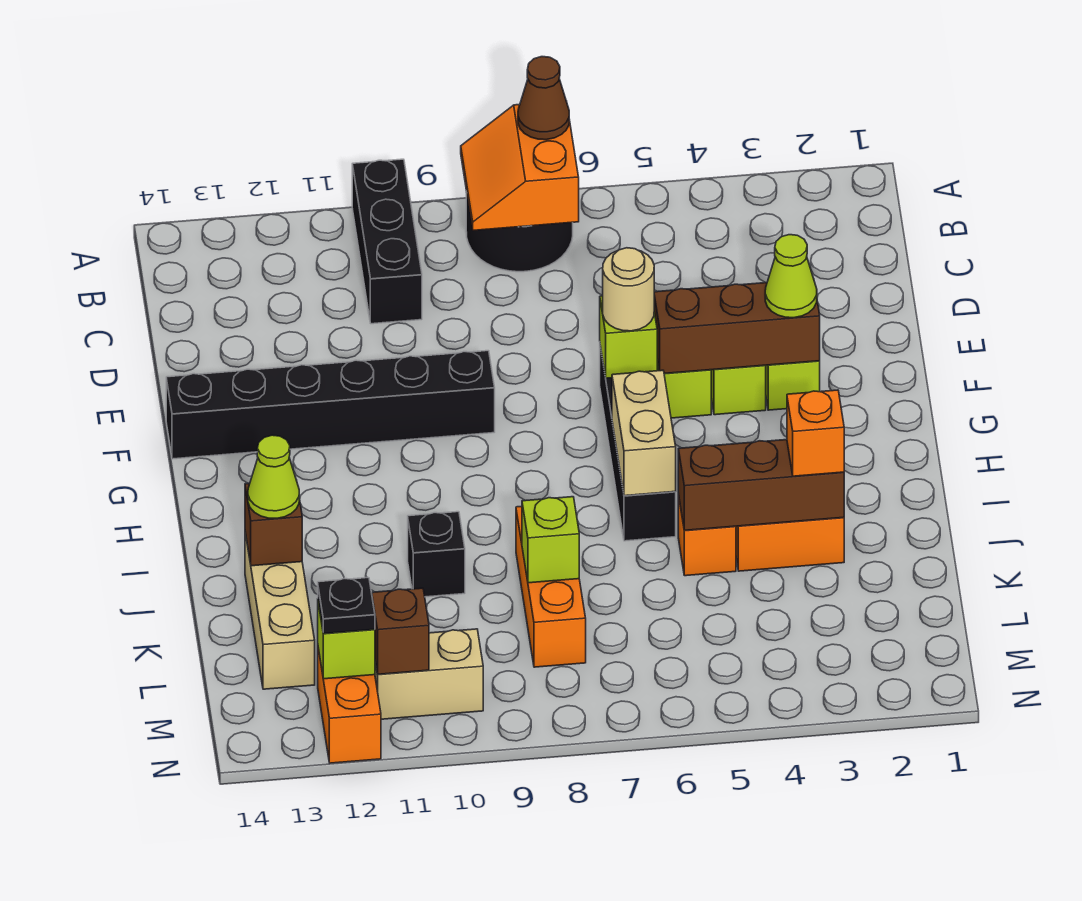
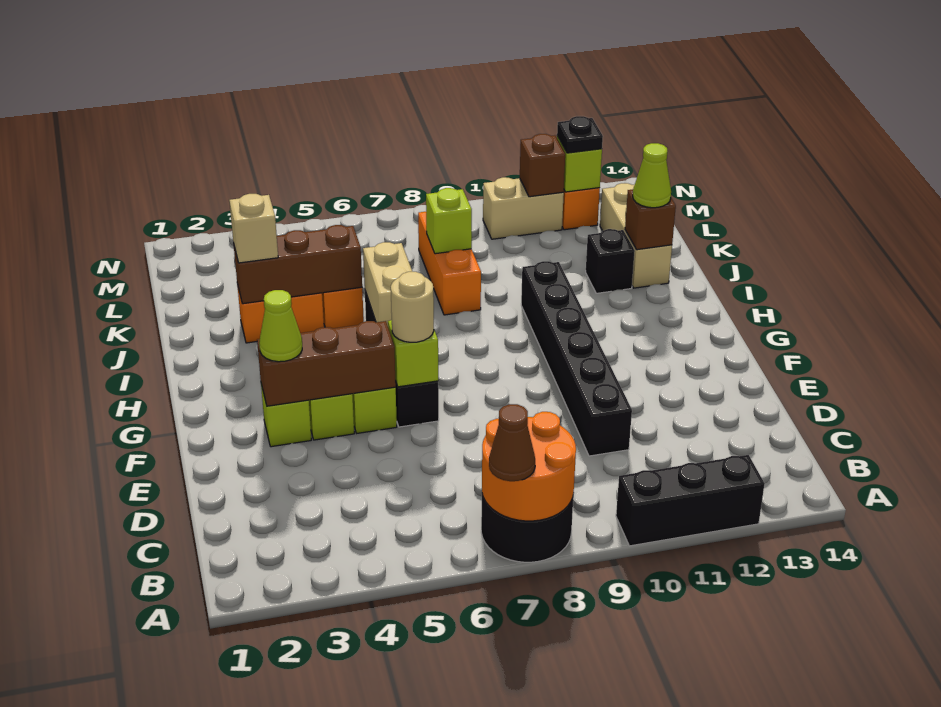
orange 2x2 slope [461,105,579,230] -> orange 2x2 round brick [482,412,576,521]
black 1x3 brick [352,159,422,324] -> black 1x3 brick turned to [616,455,765,546]
black 1x6 brick [166,351,495,459] -> black 1x6 brick turned to [521,261,632,456]
orange 1x1 brick [787,390,844,476] -> tan 1x1 brick [229,194,278,263]
black 1x1 brick [408,512,465,597] -> black 1x1 brick moved to [586,229,635,293]

